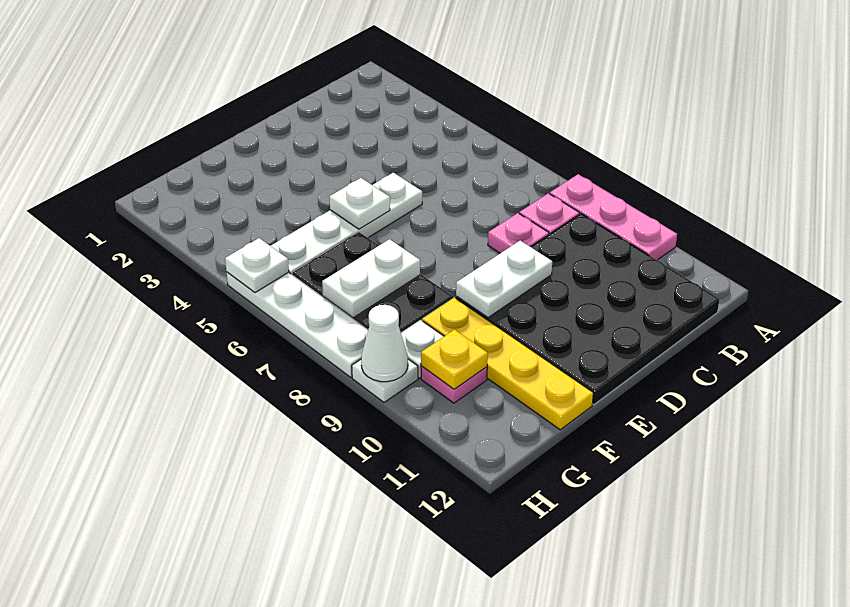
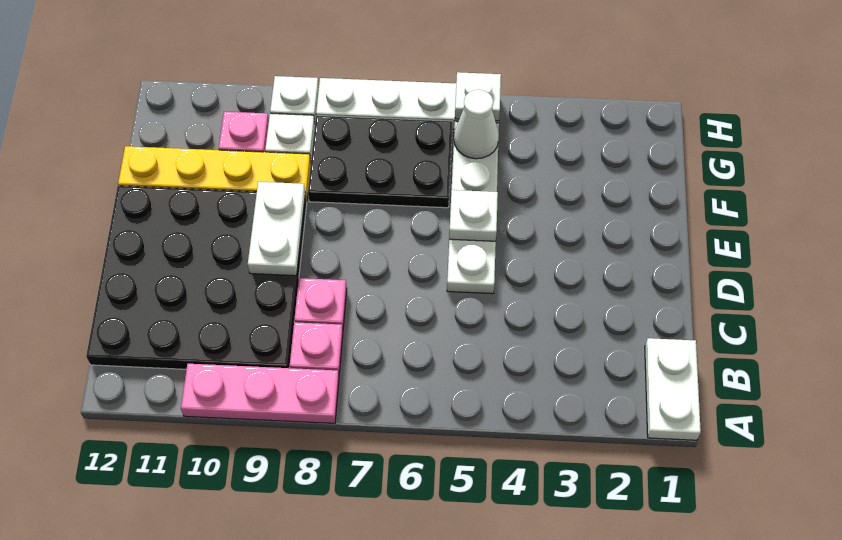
white 1x2 plate [322,239,420,316] -> white 1x2 plate moved to [645,338,701,440]
yellow 1x1 plate [421,330,488,389] -> none
white 1x1 cone [361,305,408,382] -> white 1x1 cone moved to [454,90,499,159]

